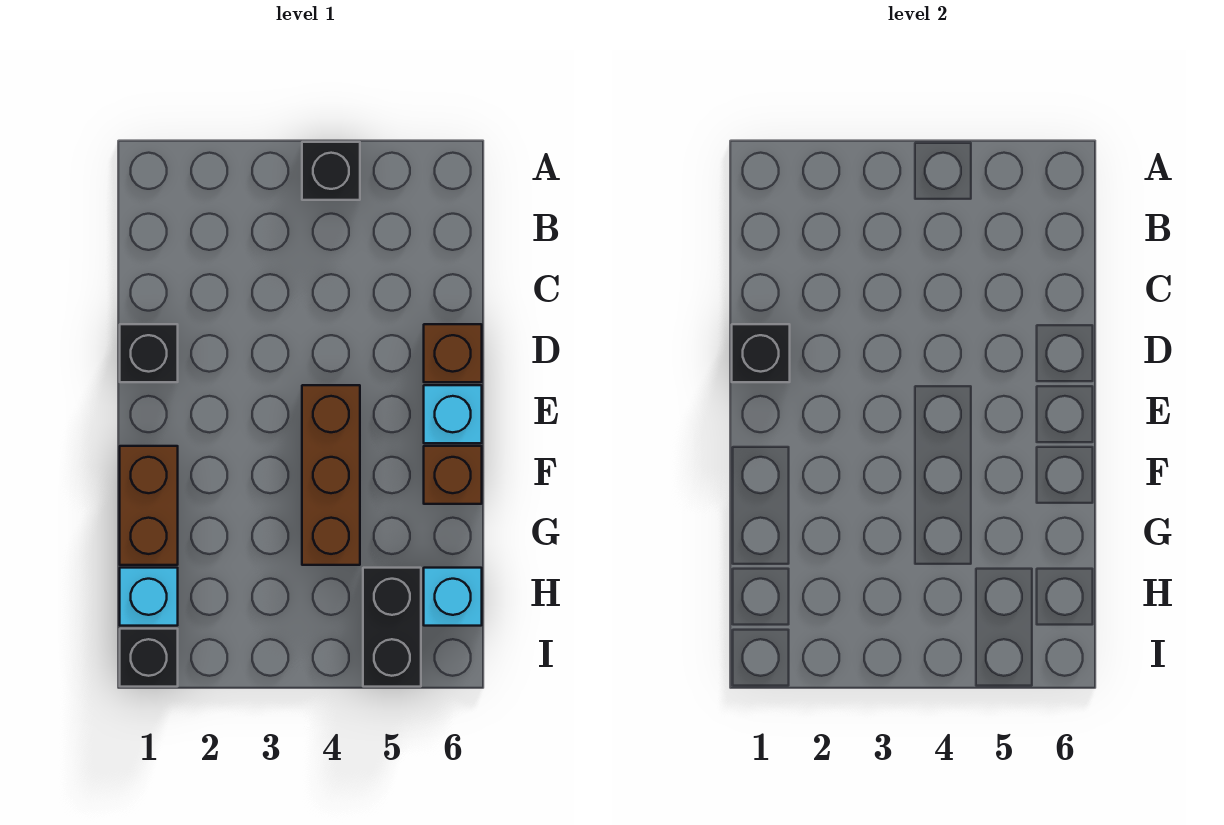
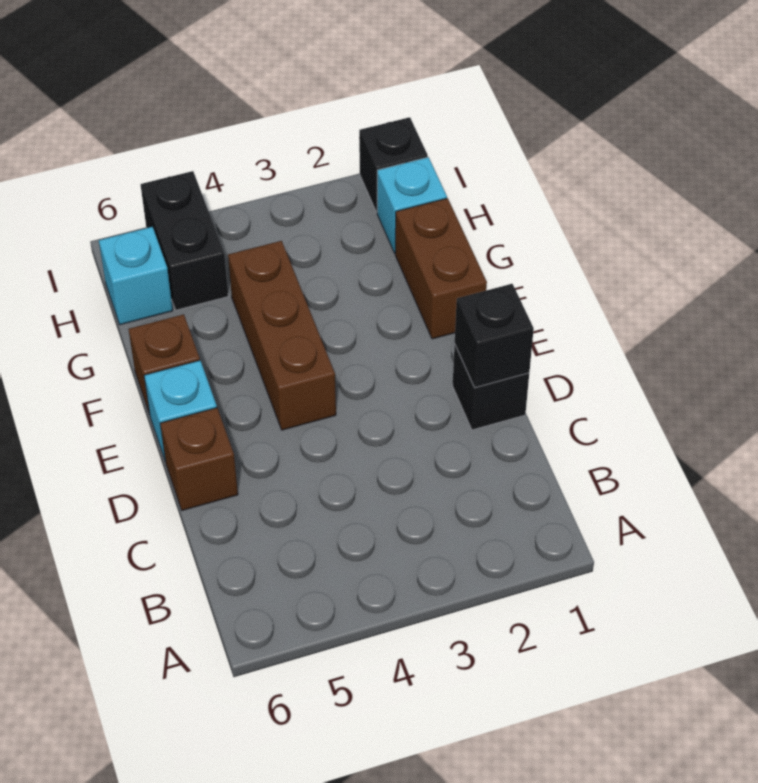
black 1x1 brick [302,142,360,200] -> none

